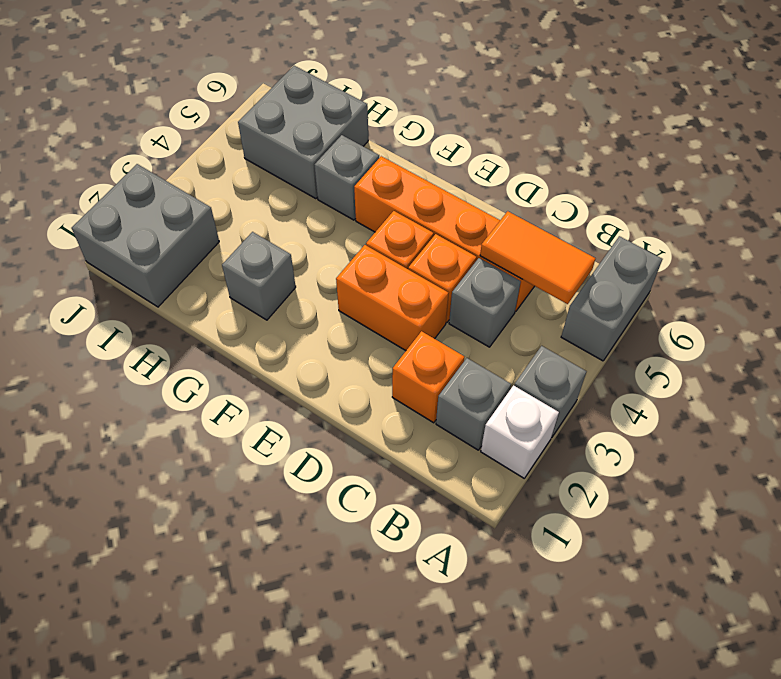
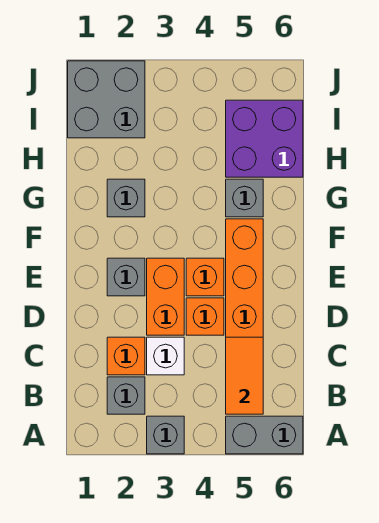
white 1x1 brick [481,385,559,478] -> white 1x1 brick moved to [147,337,184,375]
grey 1x1 brick [449,258,521,347] -> grey 1x1 brick moved to [107,258,145,296]
grey 2x2 brick [238,66,368,199] -> purple 2x2 brick [226,100,303,177]

